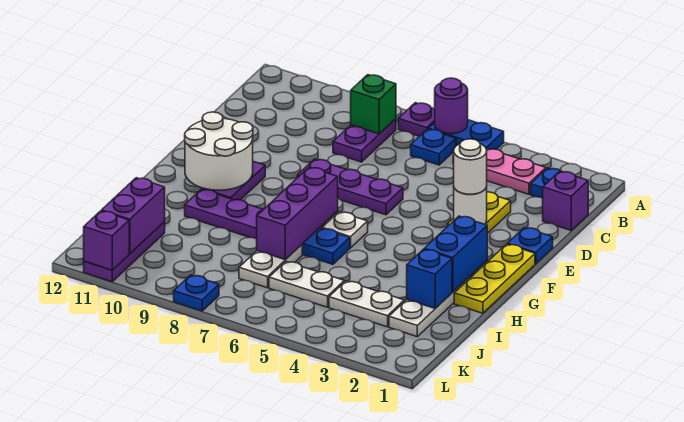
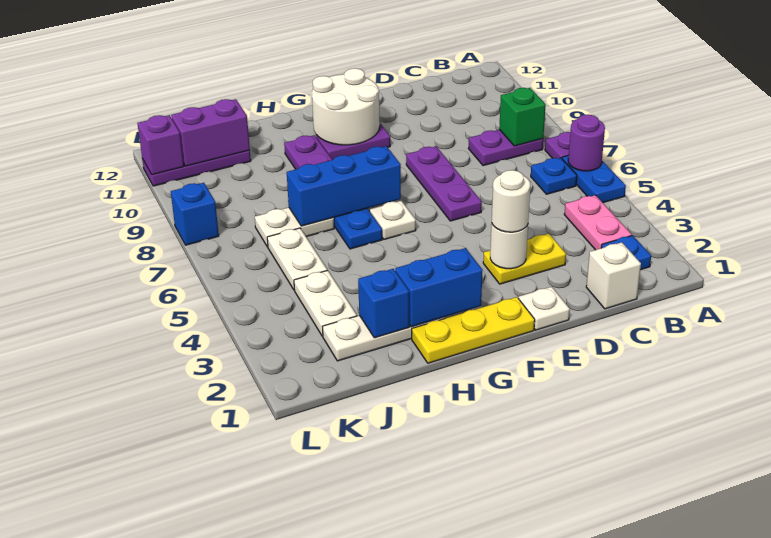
purple 1x1 brick [543,171,588,230] -> white 1x1 brick [586,242,641,309]
blue 1x1 plate [507,228,553,264] -> white 1x1 plate [519,287,570,330]
purple 1x3 brick [257,167,338,260] -> blue 1x3 brick [287,146,401,226]
blue 1x1 plate [174,275,219,311] -> blue 1x1 brick [171,183,219,245]

